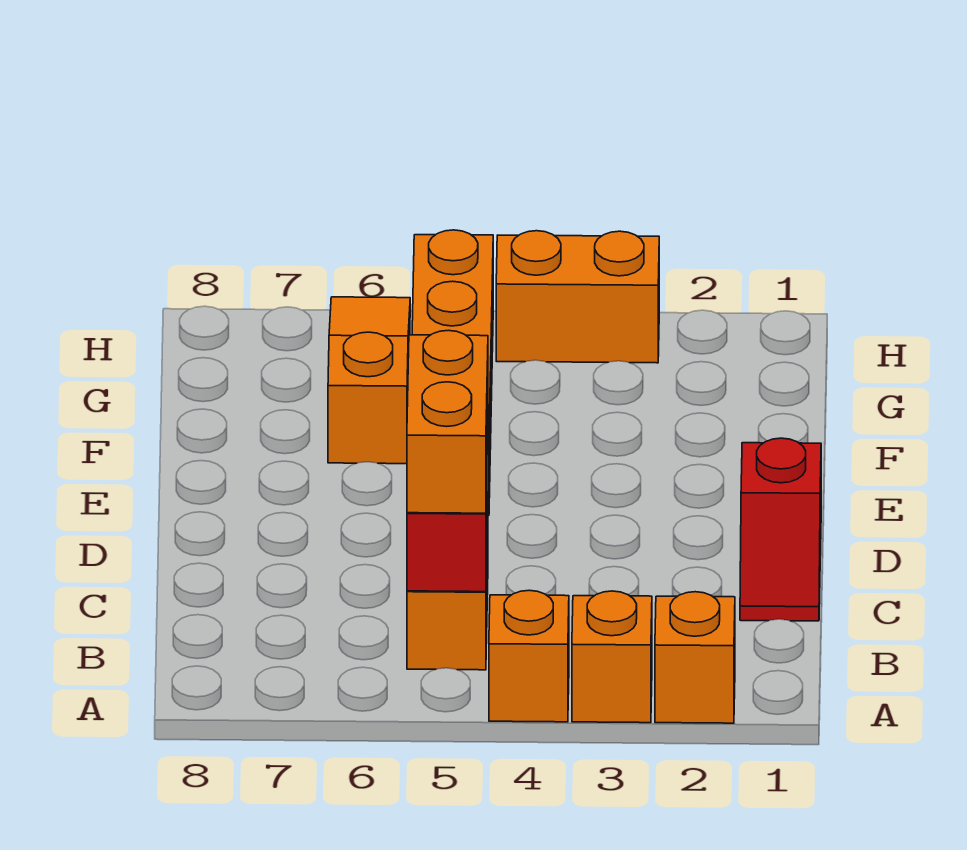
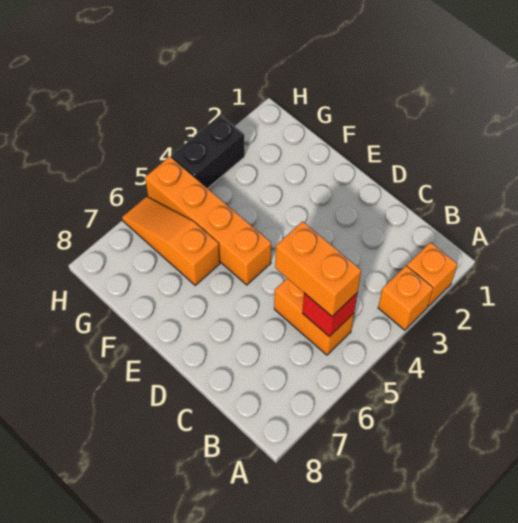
orange 1x1 brick [489,590,569,722] -> none
red 1x2 slope [740,438,821,621] -> none
orange 1x2 brick [496,231,659,363] -> black 1x2 brick [171,115,245,188]

